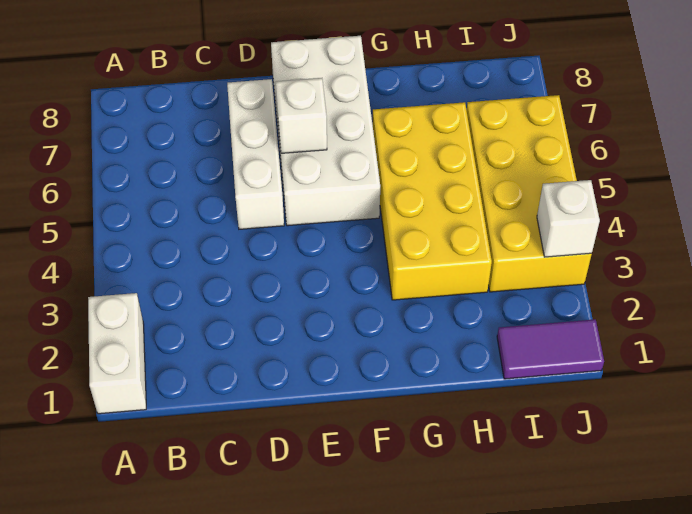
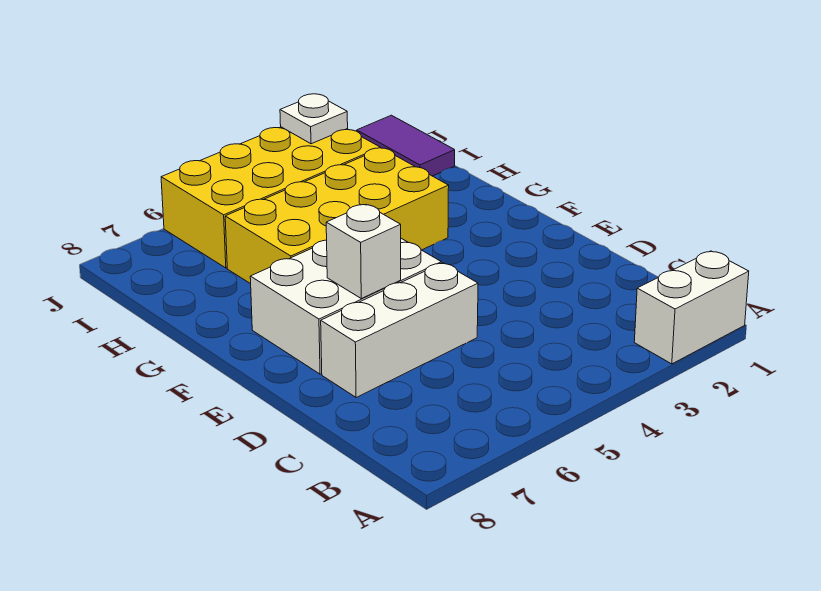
white 2x4 brick [271,36,380,226] -> white 2x3 brick [250,238,441,374]
white 1x1 brick [537,180,600,257] -> white 1x1 plate [280,94,348,144]

